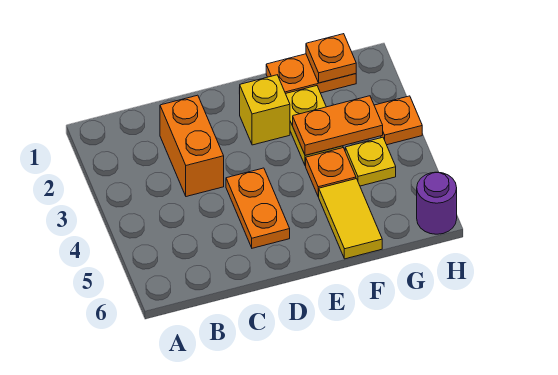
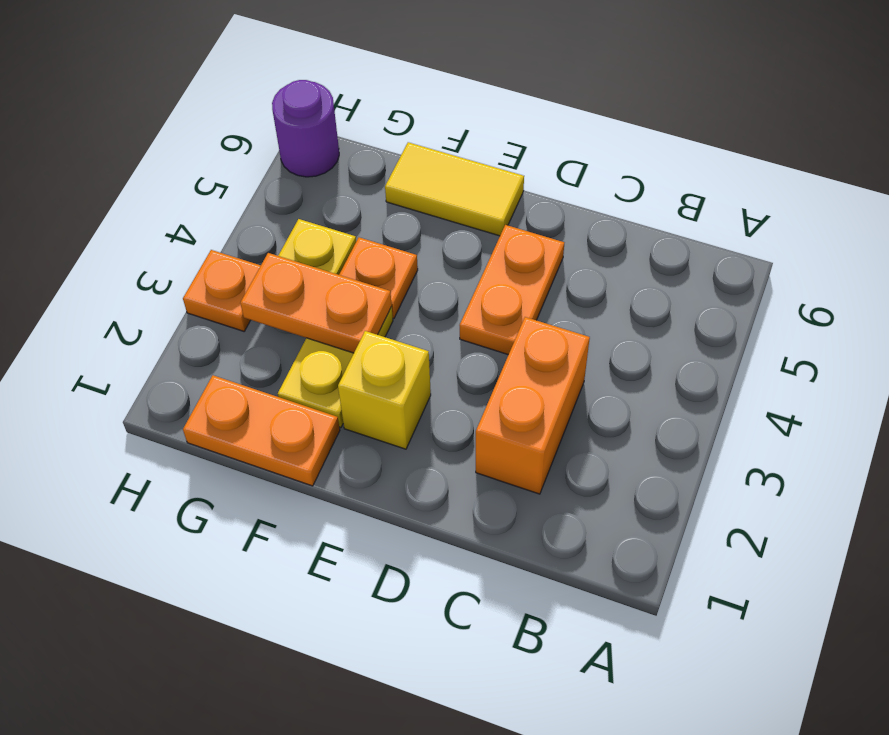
yellow 1x2 tile [319,179,382,259] -> yellow 1x2 tile turned to [385,142,524,236]
orange 1x1 plate [306,34,356,83] -> none

